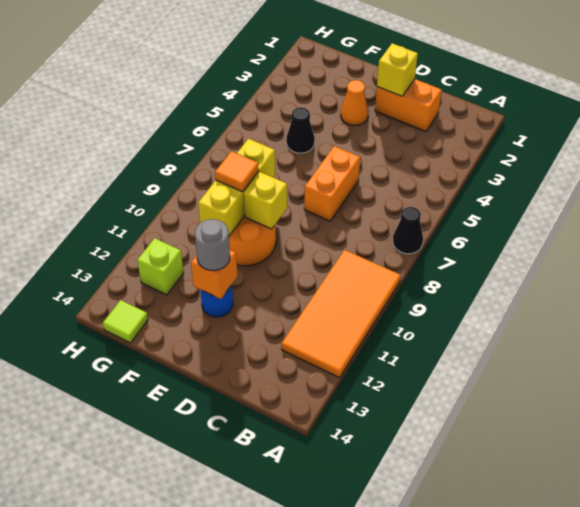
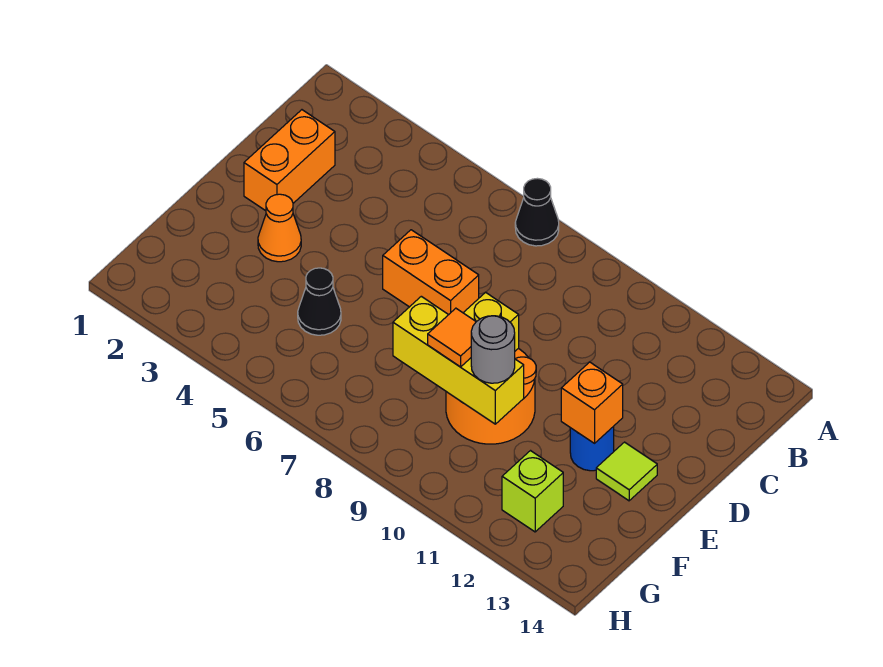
orange 2x4 tile [282,250,401,378] -> none
yellow 1x1 brick [377,43,418,96] -> none
grey 1x1 round brick [195,219,230,271] -> grey 1x1 round brick moved to [471,316,515,383]
lime 1x1 tile [103,300,148,343] -> lime 1x1 tile moved to [596,442,657,501]

